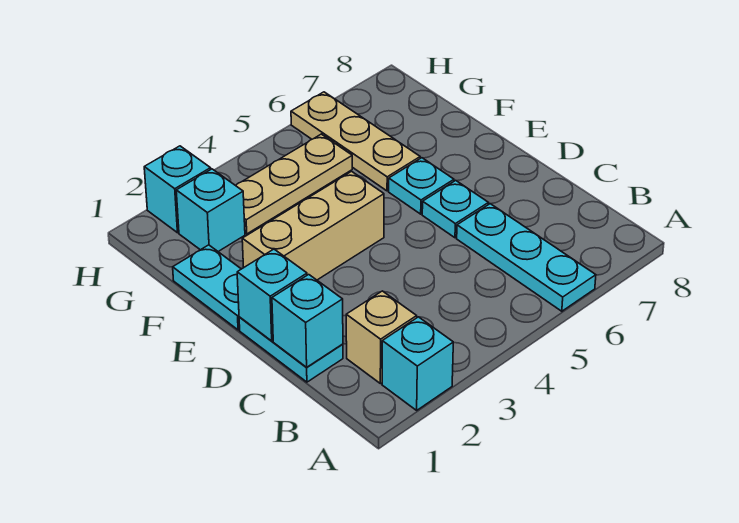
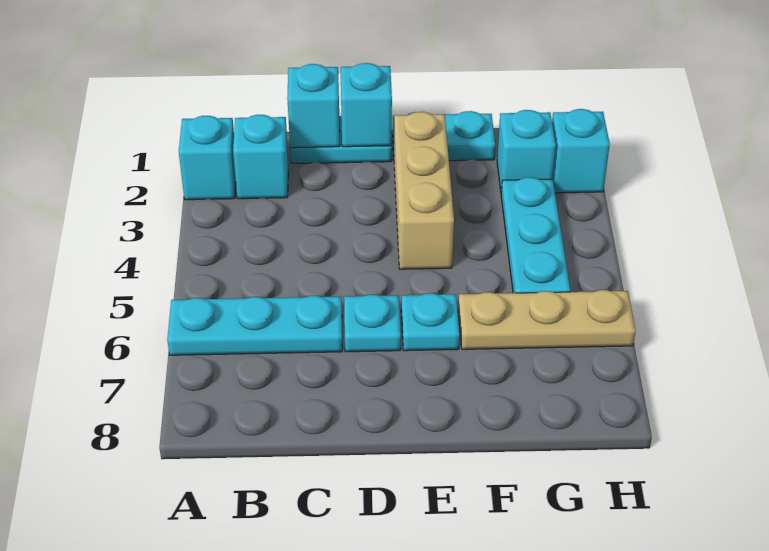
tan 1x1 brick [346,291,417,384] -> cyan 1x1 brick [233,115,288,199]
tan 1x3 plate [236,134,352,234] -> cyan 1x3 plate [501,177,570,293]

